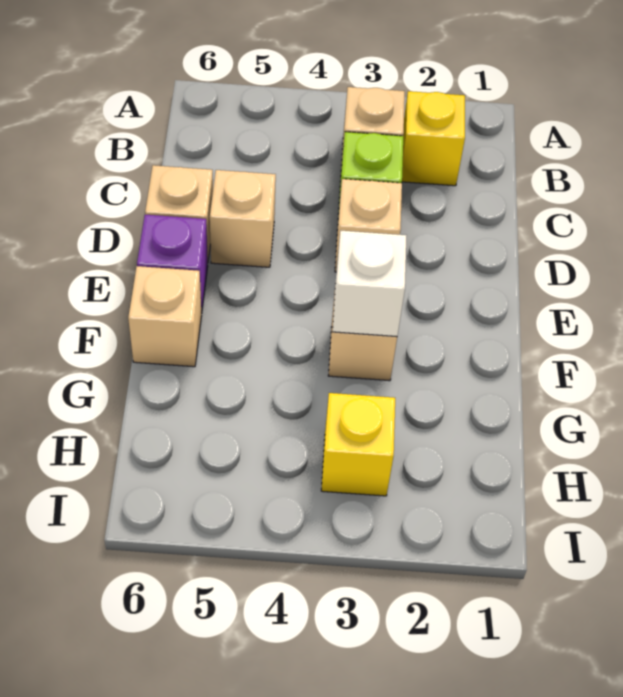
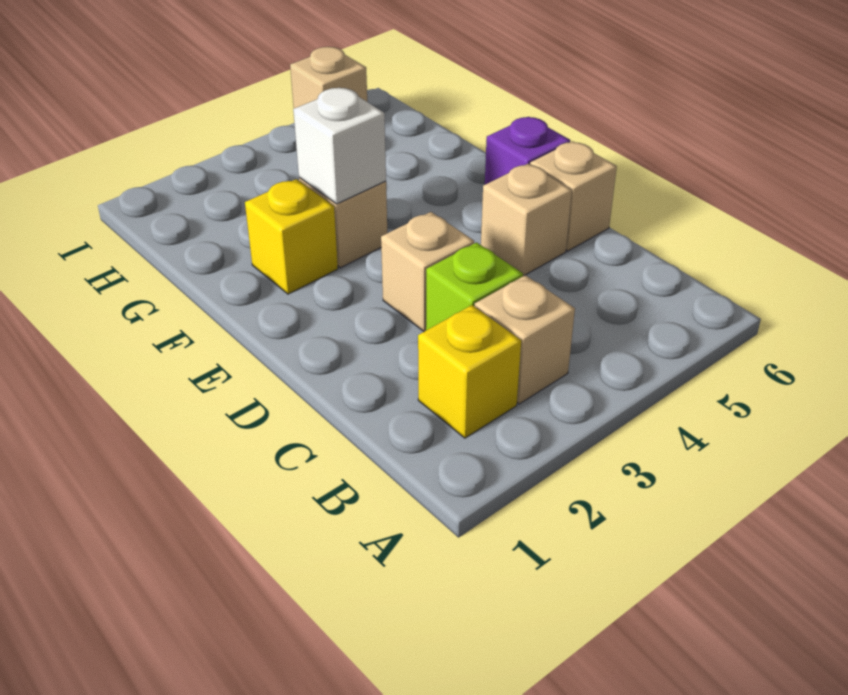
tan 1x1 brick [128,266,202,367] -> tan 1x1 brick moved to [290,47,367,109]
yellow 1x1 brick [321,393,395,496] -> yellow 1x1 brick moved to [245,179,338,294]

